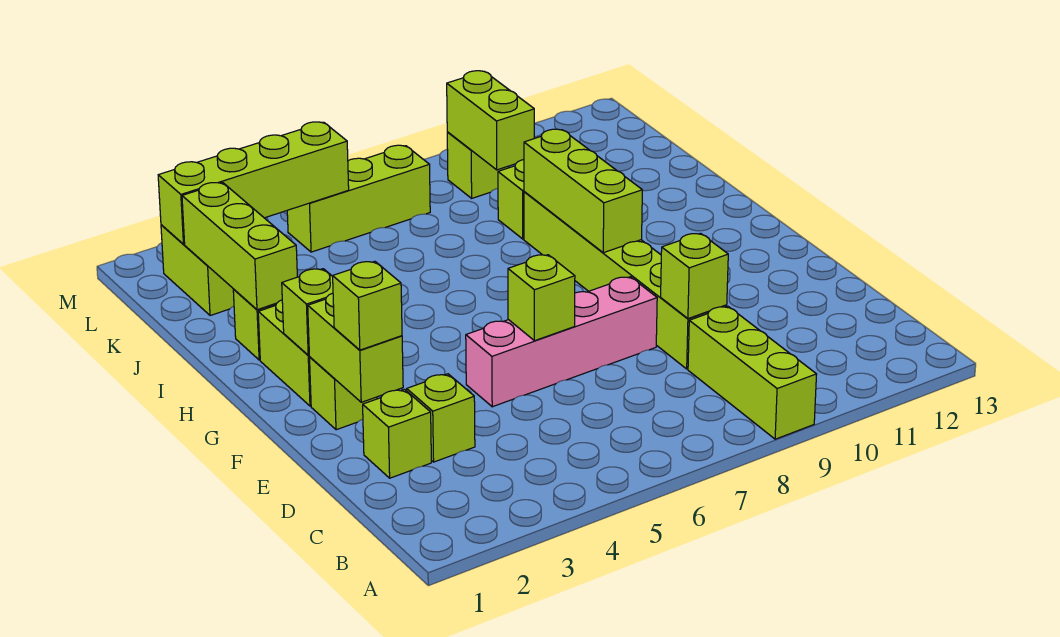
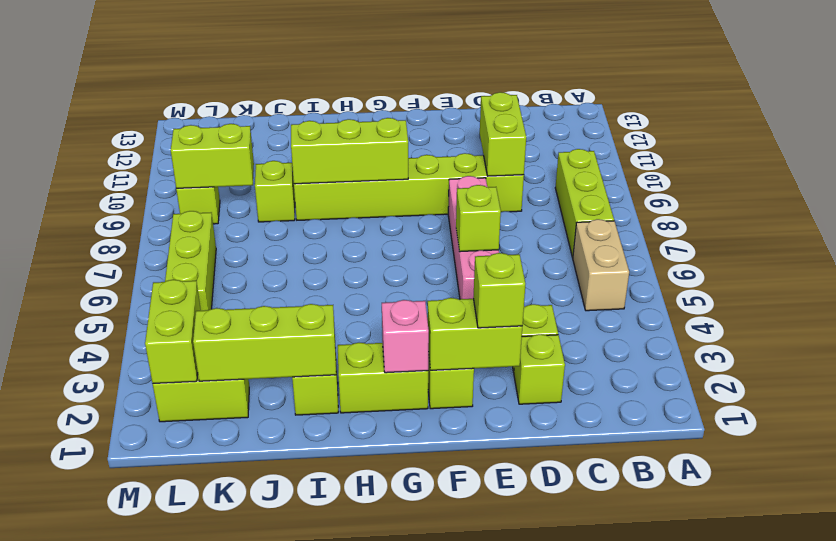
lime 1x3 brick [688,307,817,439] -> lime 1x3 brick turned to [555,149,614,258]
none -> tan 1x2 brick [573,219,629,311]
lime 1x1 brick [661,233,728,319] -> lime 1x2 brick [480,92,526,176]
lime 1x1 brick [282,269,333,355] -> pink 1x1 brick [382,300,429,373]
lime 1x4 brick [158,122,349,244] -> lime 1x2 brick [145,280,201,384]

